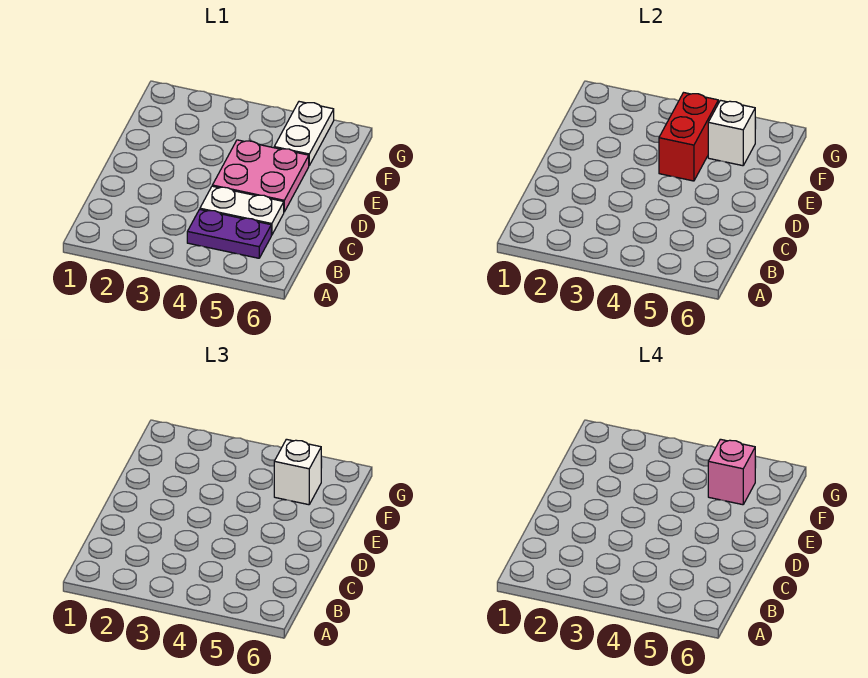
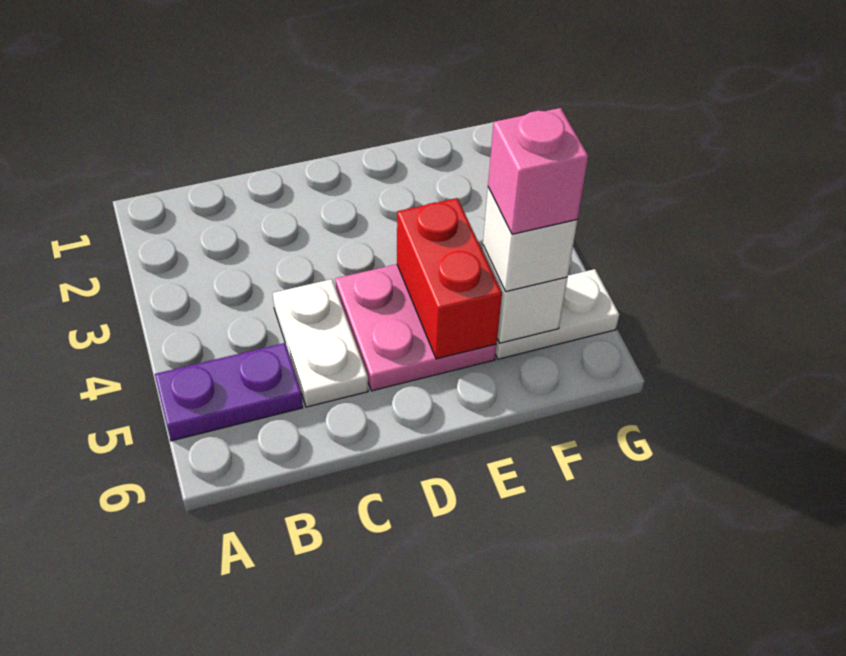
purple 1x2 plate [187,209,271,258] -> purple 1x2 plate turned to [155,343,303,441]
red 1x2 brick [659,93,718,181] -> red 1x2 brick turned to [397,198,502,359]

